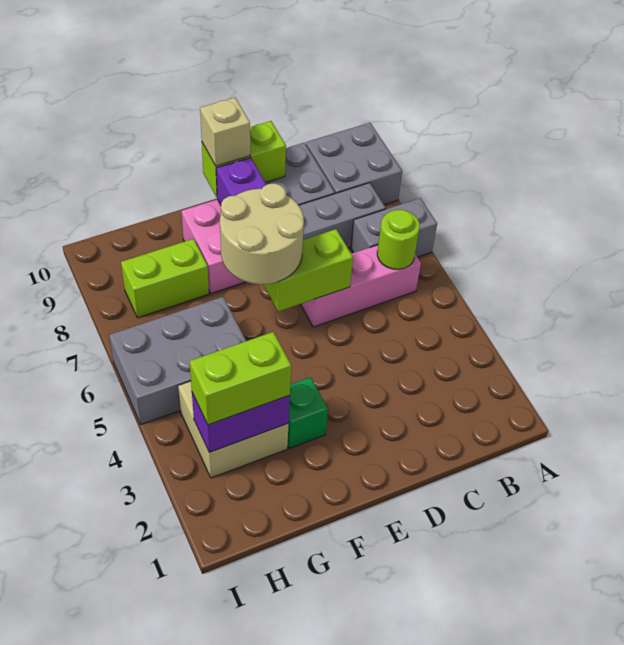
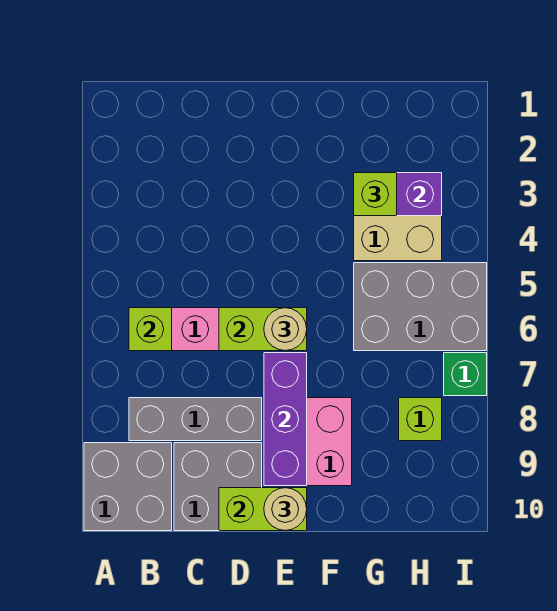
grey 1x2 brick [351,198,437,257] -> none
lime 1x1 round brick [377,210,420,269] -> lime 1x1 brick [129,308,172,351]
tan 2x2 round brick [220,183,304,284] -> tan 1x1 round brick [264,308,307,351]
tan 1x1 brick [200,98,250,166] -> tan 1x1 round brick [264,488,307,531]
green 1x1 brick [288,377,328,448] -> green 1x1 brick moved to [444,353,487,396]
lime 1x2 brick [190,332,291,425] -> lime 1x1 brick [354,173,397,216]
lime 1x2 brick [121,239,209,318] -> lime 1x1 brick [399,398,442,441]

